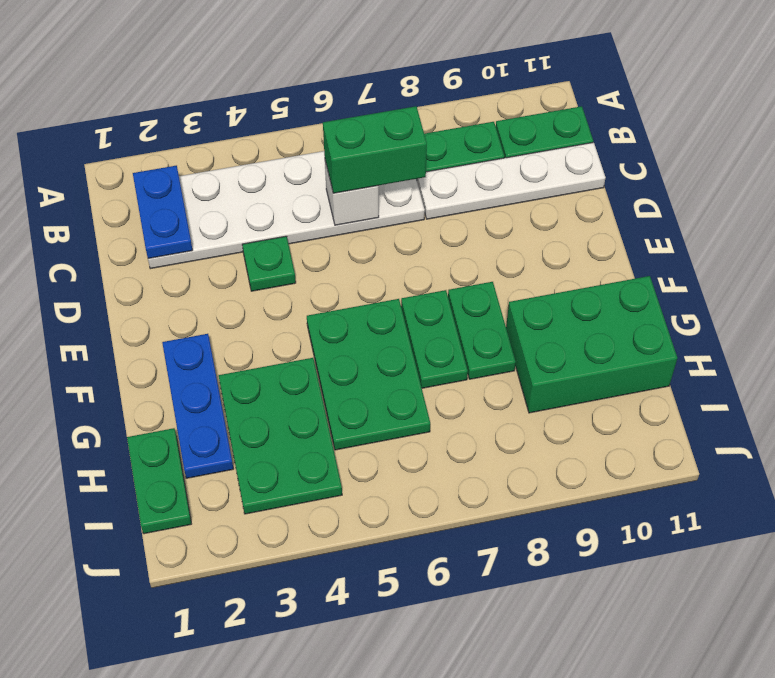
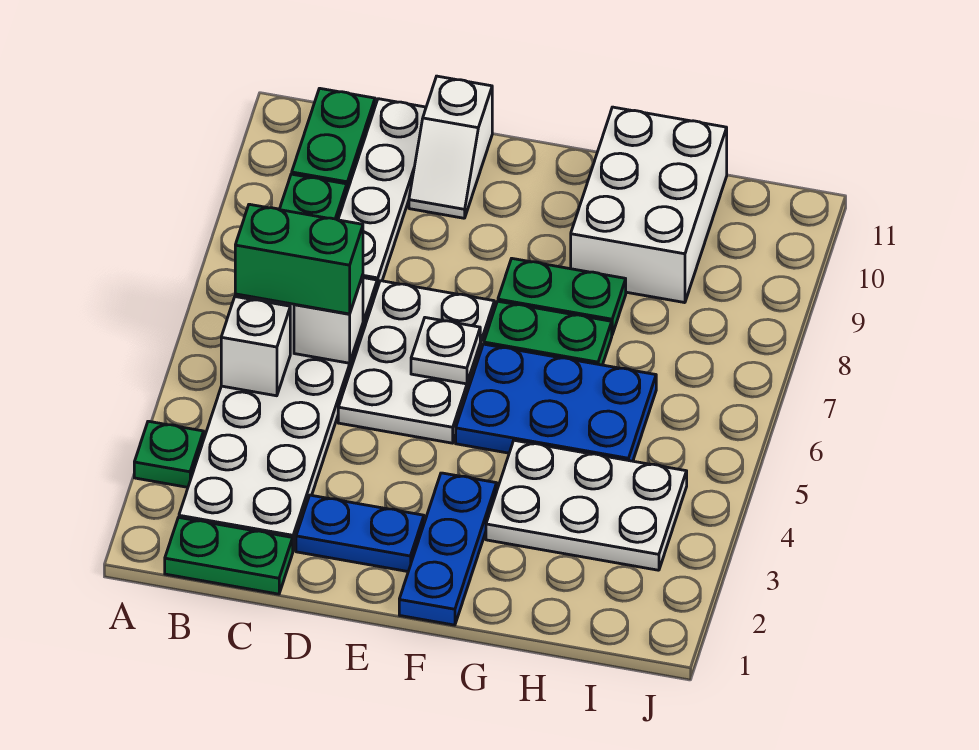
blue 1x2 plate [133,166,193,259] -> blue 1x2 plate moved to [296,495,424,571]
none -> white 1x1 brick [221,297,290,396]
green 1x2 brick [323,106,427,193] -> green 1x2 brick turned to [235,204,363,314]
green 1x1 plate [242,236,296,291] -> green 1x1 plate moved to [134,421,204,487]
none -> white 2x3 plate [338,281,494,443]
none -> white 1x2 slope [409,76,492,218]
none -> white 1x1 plate [411,318,480,384]
blue 1x3 plate [162,334,233,478] -> blue 1x3 plate turned to [399,473,497,625]
green 2x3 plate [307,299,430,450] -> blue 2x3 plate [456,344,656,461]
green 2x3 plate [219,358,342,514] -> white 2x3 plate [486,440,687,570]
green 2x3 brick [506,276,677,413] -> white 2x3 brick [571,107,727,303]
green 1x2 plate [127,428,191,534] -> green 1x2 plate moved to [165,517,293,594]

